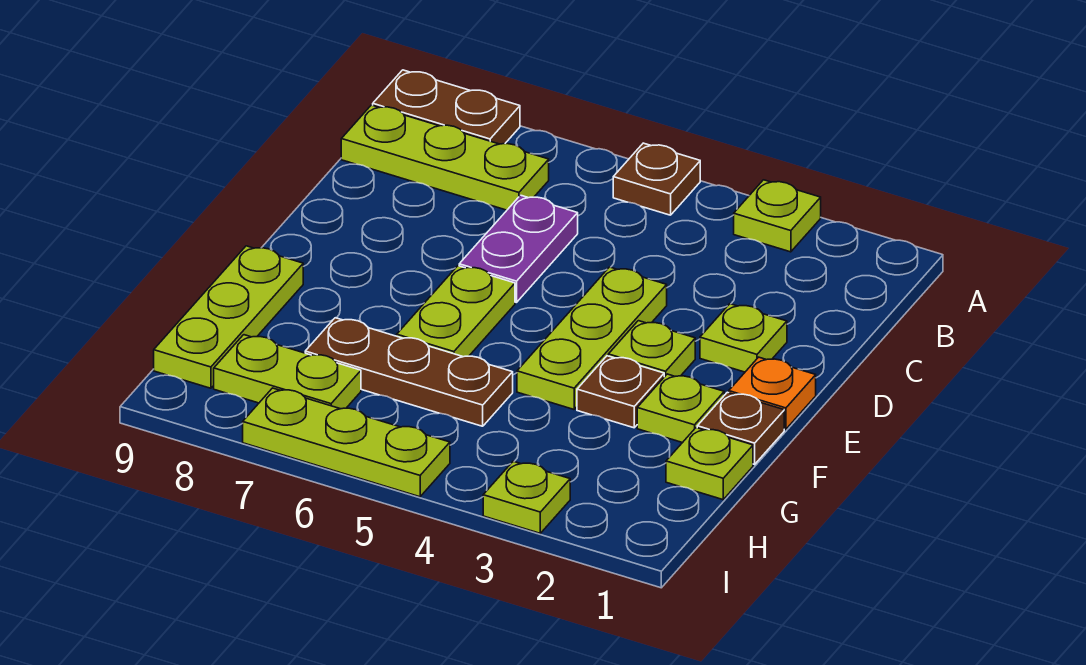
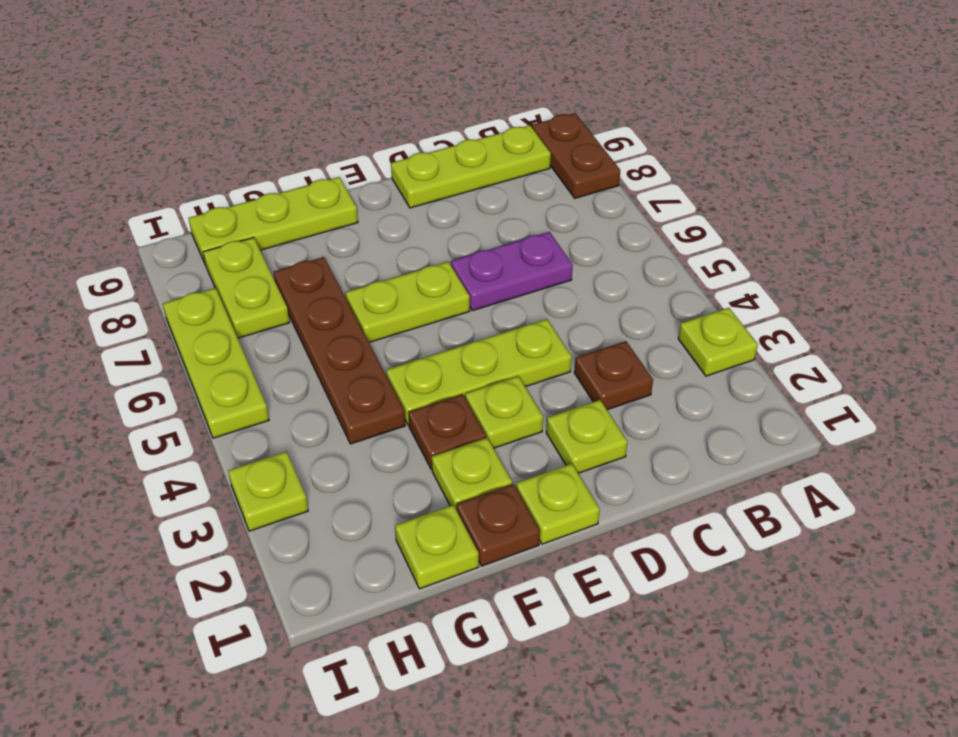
brown 1x1 plate [613,143,700,215] -> brown 1x1 plate moved to [574,341,653,410]
lime 1x3 plate [341,105,549,210] -> lime 1x3 plate turned to [391,125,551,208]
orange 1x1 plate [729,357,816,429] -> lime 1x1 plate [516,464,600,544]
brown 1x3 plate [305,318,513,426] -> brown 1x4 plate [273,257,405,444]

